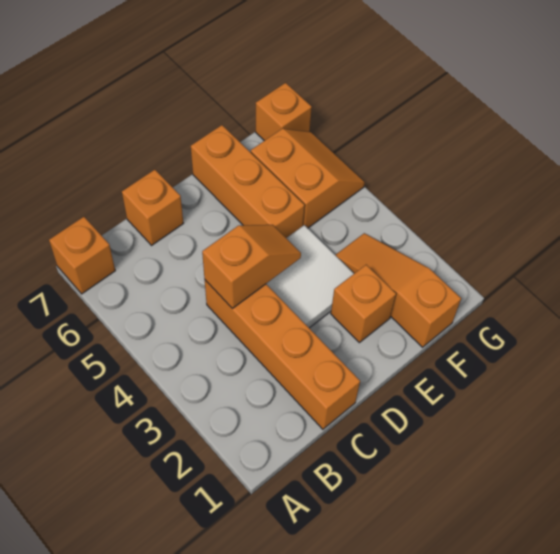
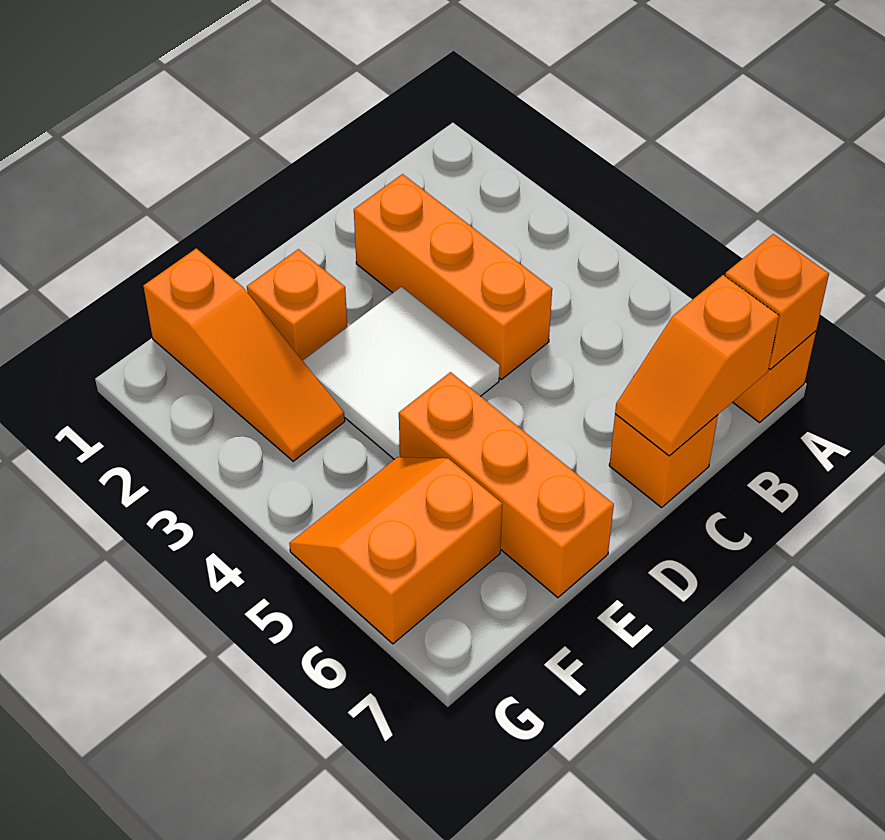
orange 1x4 brick [205,280,360,429] -> orange 1x3 brick [354,174,552,379]
orange 1x2 slope [202,225,301,308] -> orange 1x2 slope moved to [615,275,779,456]
orange 2x2 slope [251,129,365,228] -> orange 2x2 slope turned to [289,457,502,644]
orange 1x1 brick [256,83,312,141] -> orange 1x1 brick moved to [725,234,829,370]

